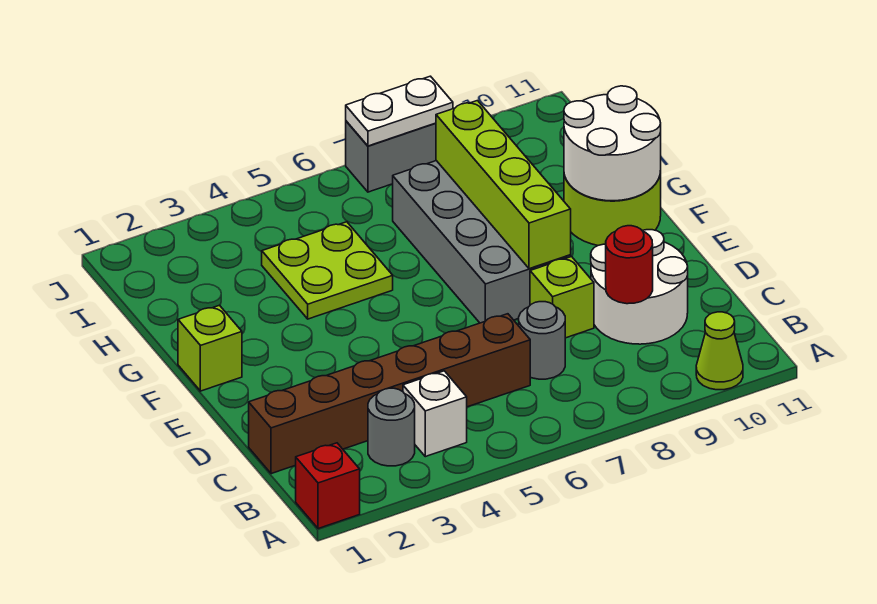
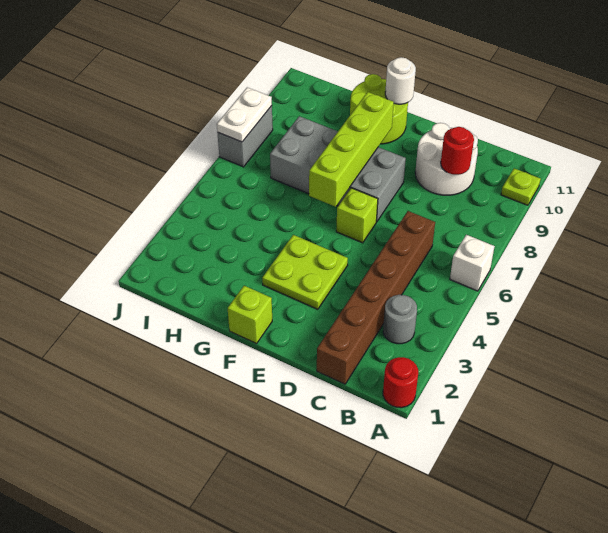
red 1x1 brick [296,443,360,529] -> red 1x1 round brick [383,357,418,408]
lime 1x1 cone [696,312,743,390] -> lime 1x1 plate [501,168,540,205]
white 1x1 brick [403,371,467,457] -> white 1x1 brick moved to [450,235,495,291]
grey 1x1 round brick [519,302,565,379] -> none
lime 1x1 brick [530,257,594,338] -> lime 1x1 brick moved to [336,188,378,243]
lime 1x4 brick [436,101,571,269] -> lime 1x4 brick turned to [309,92,394,207]
white 2x2 round brick [564,86,661,201] -> white 1x1 round brick [385,57,416,104]
lime 2x2 plate [262,222,393,319] -> lime 2x2 plate moved to [262,235,348,309]

